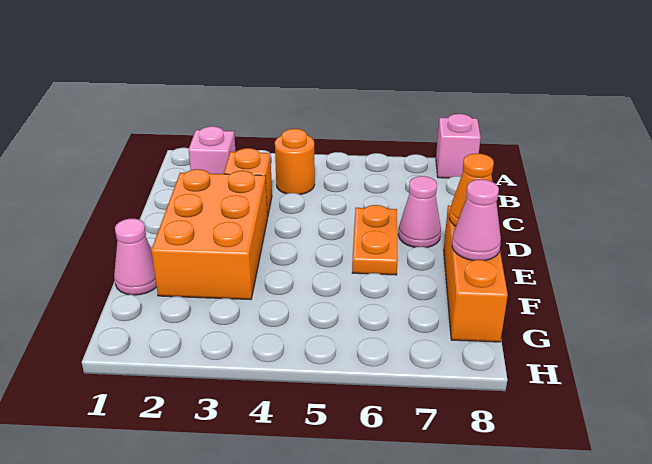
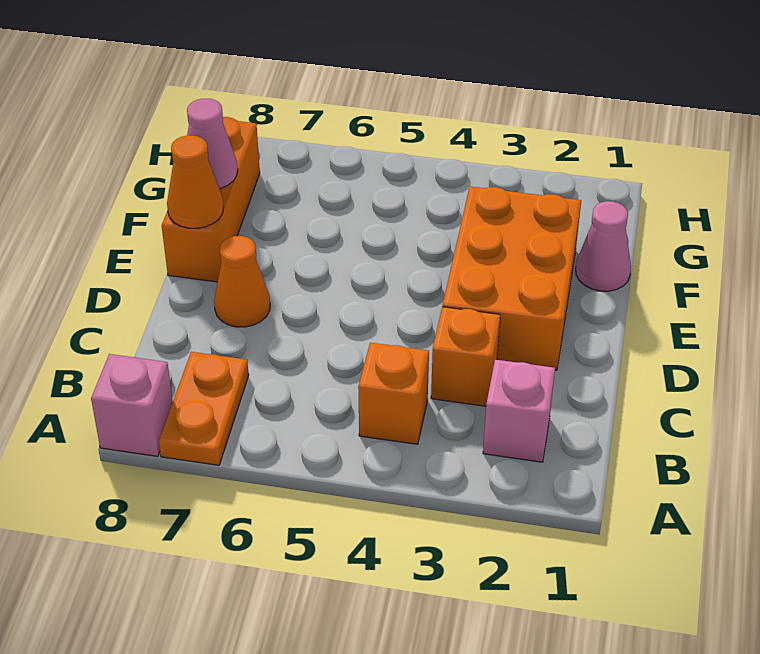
orange 1x1 round brick [275,129,315,195] -> orange 1x1 brick [358,343,429,444]
orange 1x2 plate [352,205,398,275] -> orange 1x2 plate moved to [159,352,249,465]
pink 1x1 cone [398,176,441,248] -> orange 1x1 cone [214,236,270,327]

